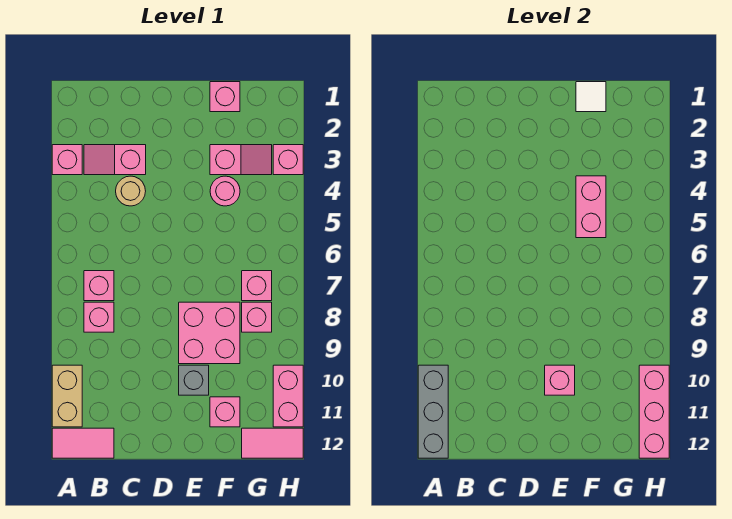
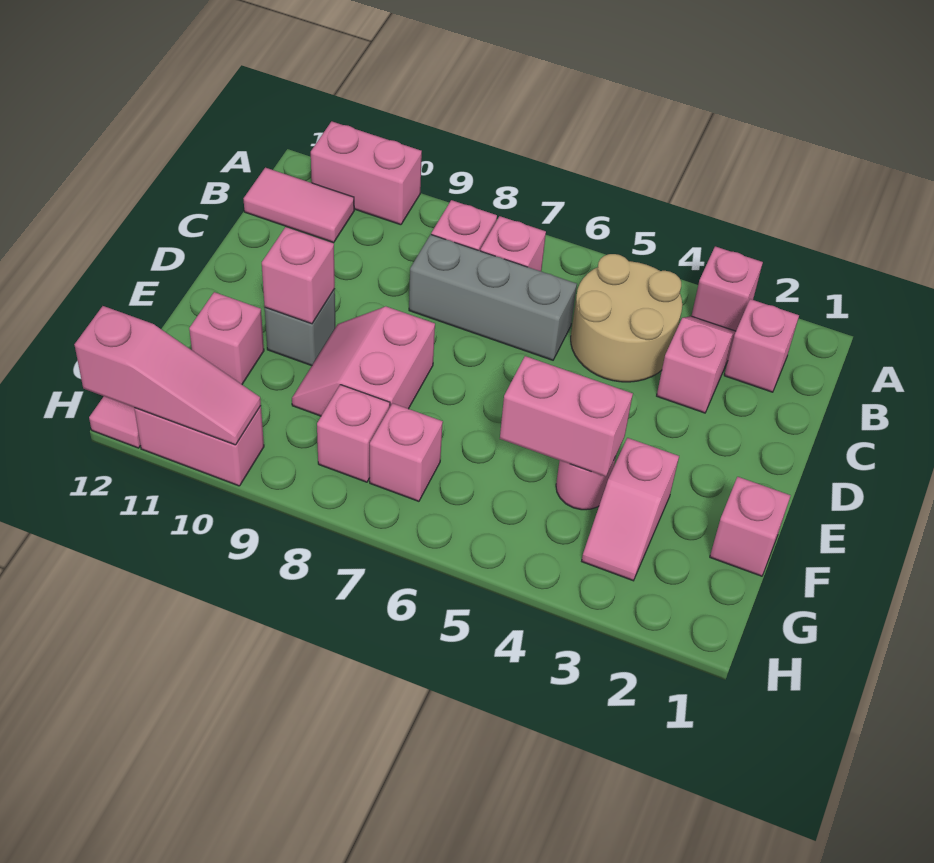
tan 1x2 brick [52,365,82,427] -> pink 1x2 brick [311,121,422,225]
grey 1x3 brick [418,365,448,458] -> grey 1x3 brick moved to [409,235,577,360]
pink 1x2 tile [52,428,114,458] -> pink 1x2 tile turned to [243,168,354,242]
tan 1x1 round brick [116,176,146,206] -> tan 2x2 round brick [571,254,682,382]
pink 2x2 brick [179,302,240,364] -> pink 2x2 slope [292,307,435,416]
white 1x1 tile [576,82,606,112] -> none
pink 1x1 brick [273,145,303,175] -> pink 1x1 brick moved to [724,299,799,392]
pink 1x3 brick [639,365,669,458] -> pink 1x3 slope [74,306,261,445]

